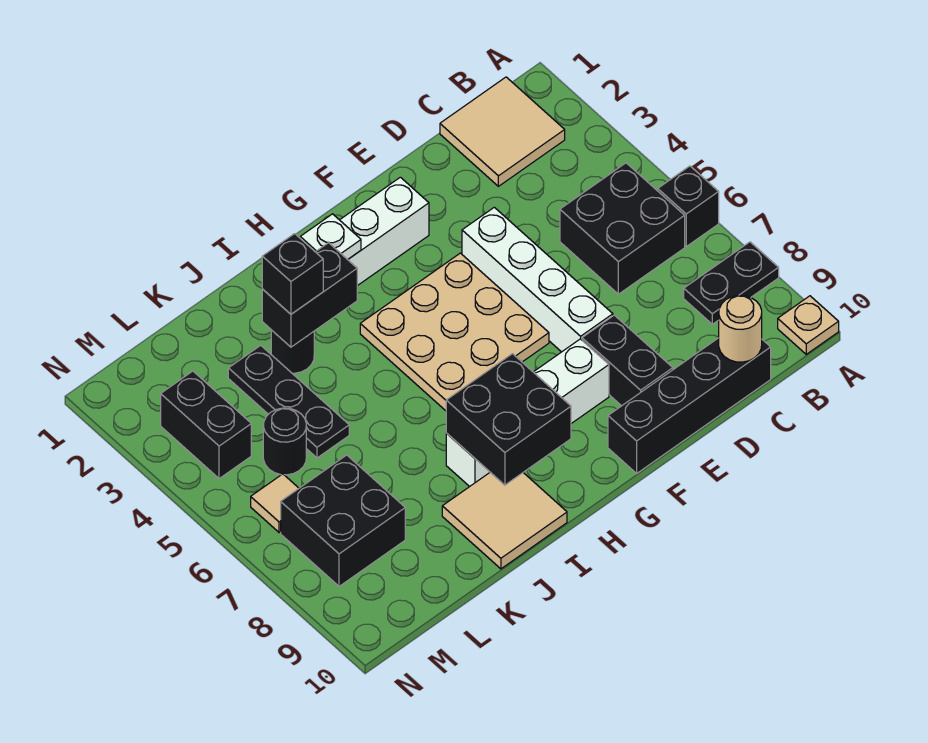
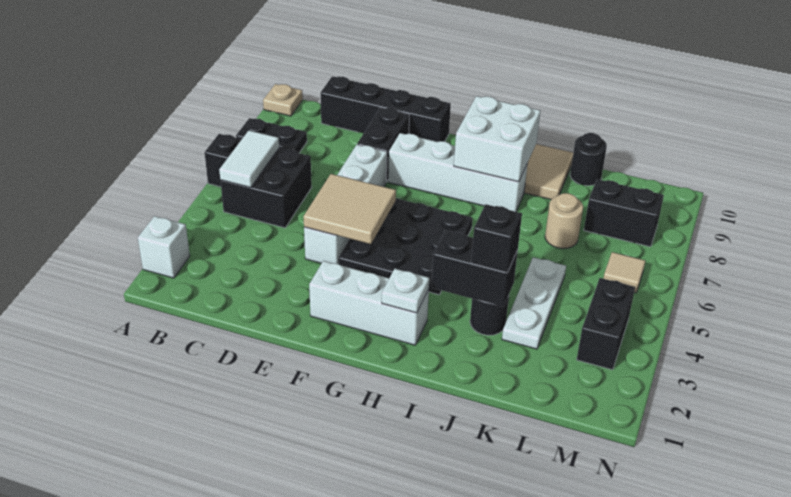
none -> white 1x1 brick [138,216,190,278]
tan 2x2 tile [440,77,565,186] -> tan 2x2 tile moved to [304,174,396,244]
none -> white 1x2 tile [219,130,279,188]
tan 1x1 round brick [719,295,762,362] -> tan 1x1 round brick moved to [545,193,583,249]
tan 3x3 plate [360,253,549,411] -> black 3x3 plate [338,198,473,295]
black 2x2 brick [446,354,571,485] -> white 2x2 brick [454,96,540,182]
black 1x3 plate [228,345,349,458] -> white 1x3 plate [502,257,566,349]
black 1x1 round brick [263,408,306,475] -> black 1x1 round brick moved to [570,133,607,186]
black 2x2 brick [281,455,405,586] -> black 1x2 brick [584,179,664,247]

